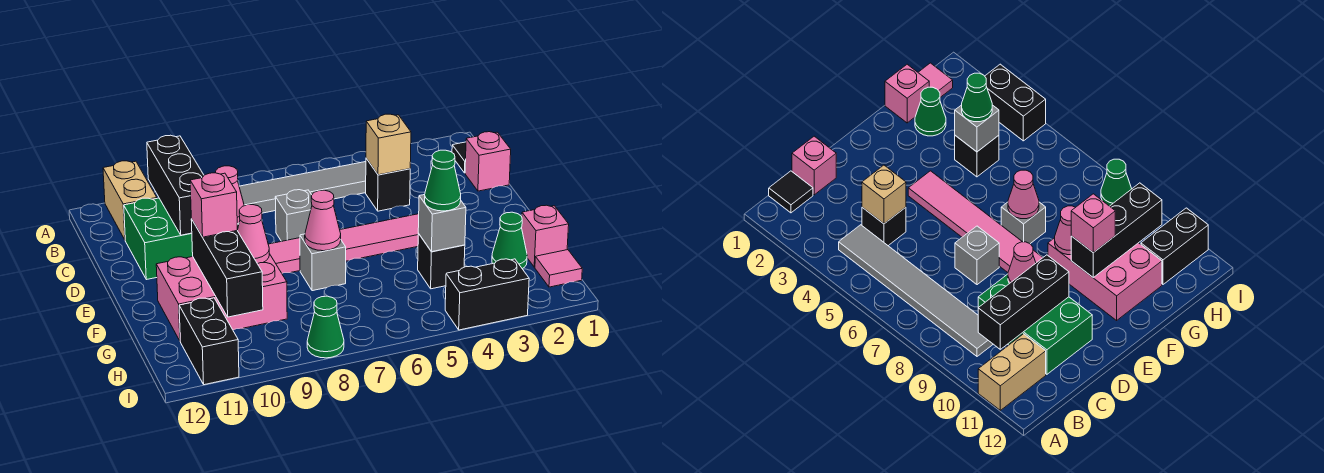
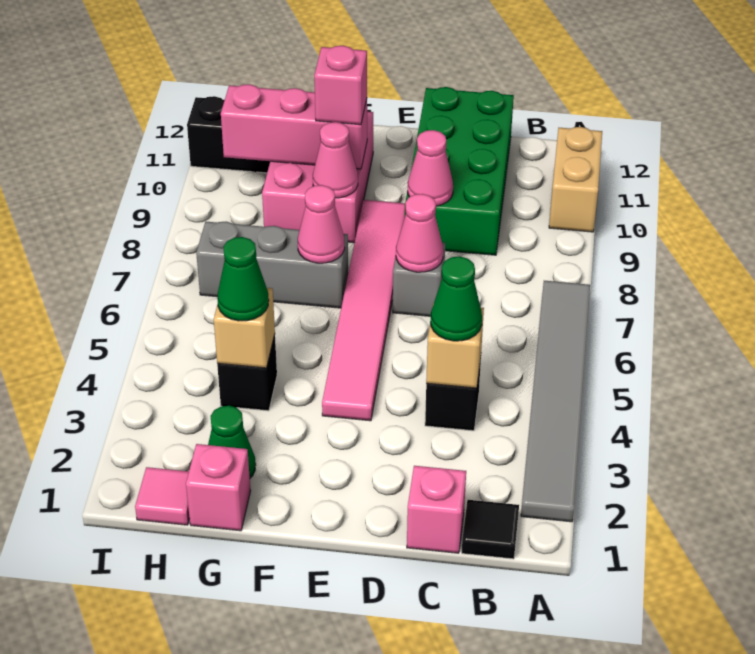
tan 1x2 brick [103,161,157,240] -> tan 1x2 brick turned to [549,127,602,232]
grey 1x6 tile [239,162,366,213] -> grey 1x6 tile moved to [521,281,590,522]
black 1x3 brick [147,135,204,235] -> none
green 2x3 brick [124,198,239,280] -> green 2x4 brick [405,87,514,255]
none -> pink 1x1 cone [396,194,443,272]
grey 1x1 brick [300,234,346,291] -> grey 1x3 brick [196,222,348,308]
black 1x3 brick [191,219,263,317] -> pink 1x3 brick [221,84,367,169]
grey 1x1 brick [418,195,466,252] -> tan 1x1 brick [214,288,275,368]
black 1x2 brick [445,259,529,330] -> none
green 1x1 cone [307,296,344,358] -> green 1x1 cone moved to [431,257,482,341]

